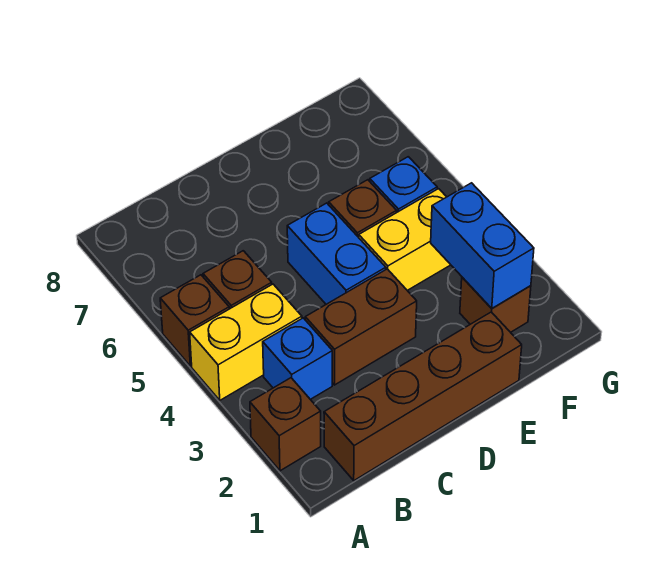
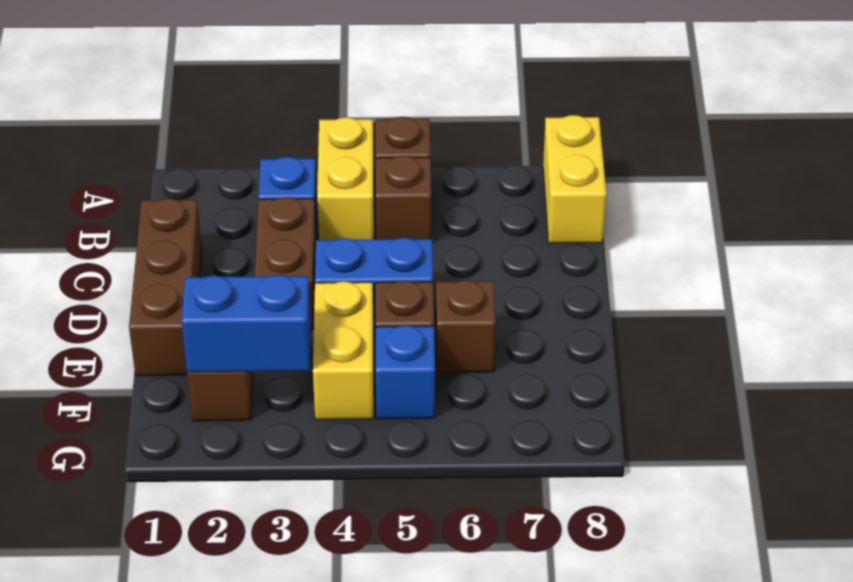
brown 1x1 brick [250,378,321,471] -> brown 1x1 brick moved to [436,280,496,373]
none -> yellow 1x2 brick [543,115,606,243]
brown 1x4 brick [324,312,522,481] -> brown 1x3 brick [129,198,202,376]

